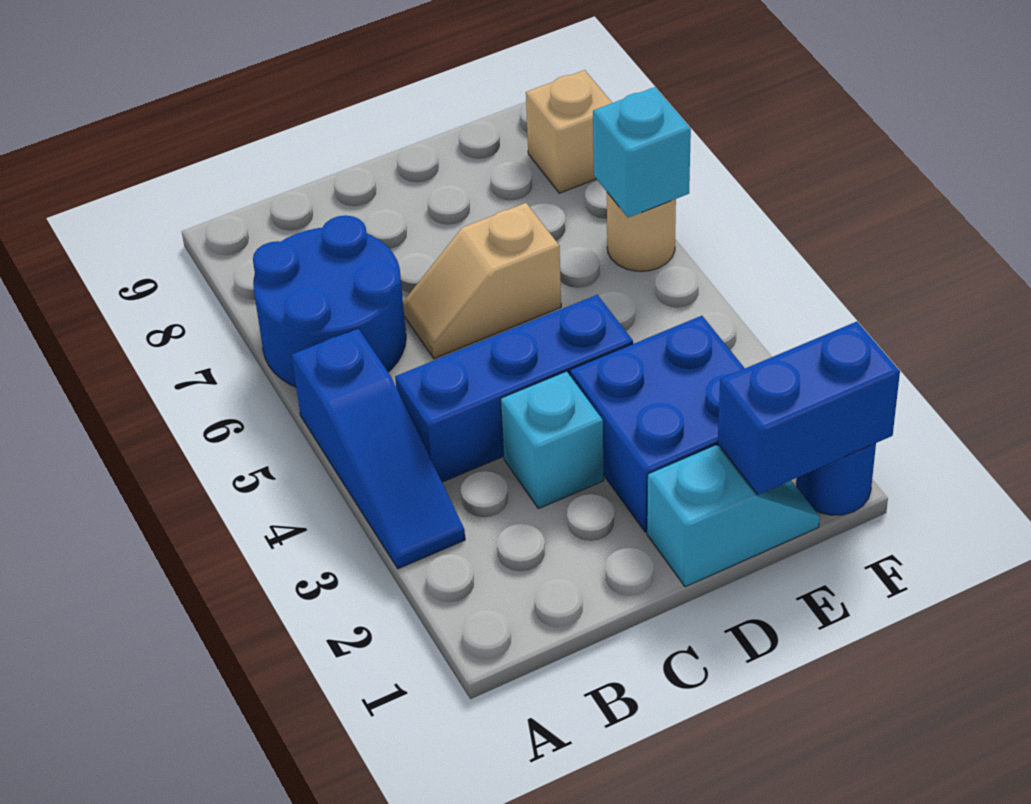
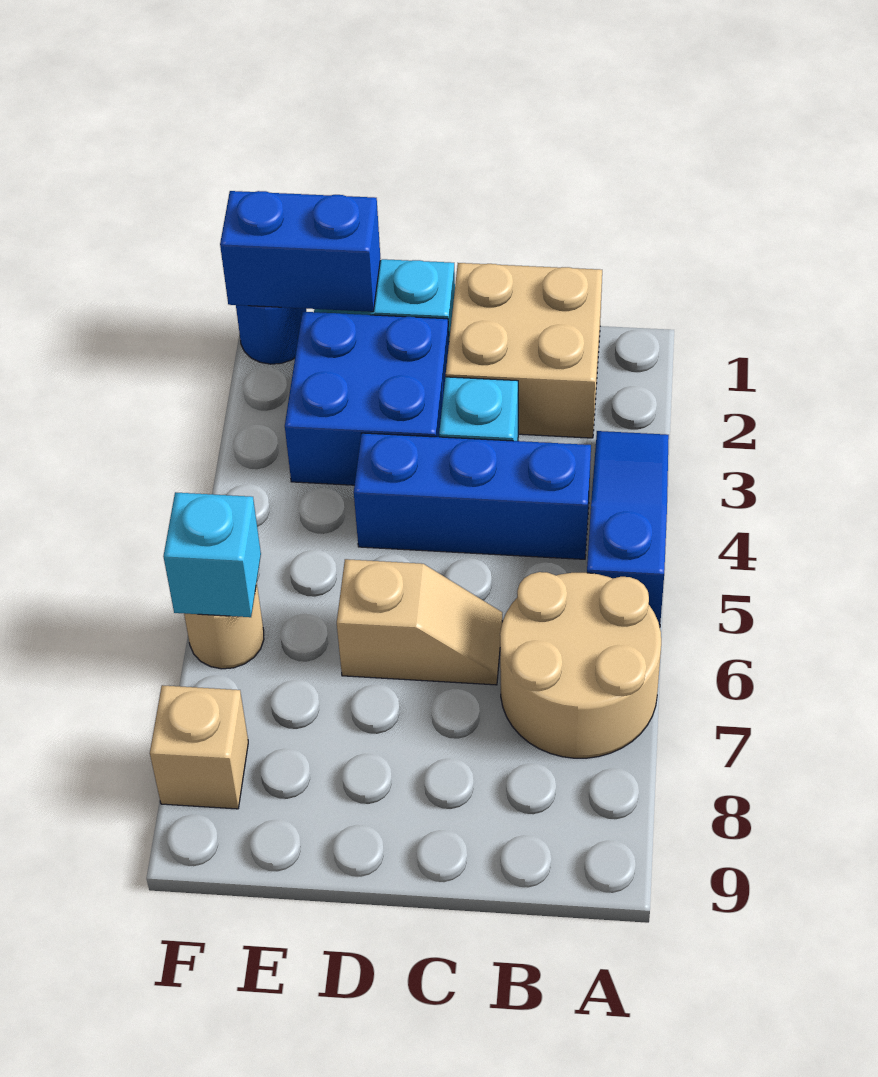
blue 2x2 round brick [253,215,406,387] -> tan 2x2 round brick [500,572,661,758]
none -> tan 2x2 brick [446,263,602,438]

